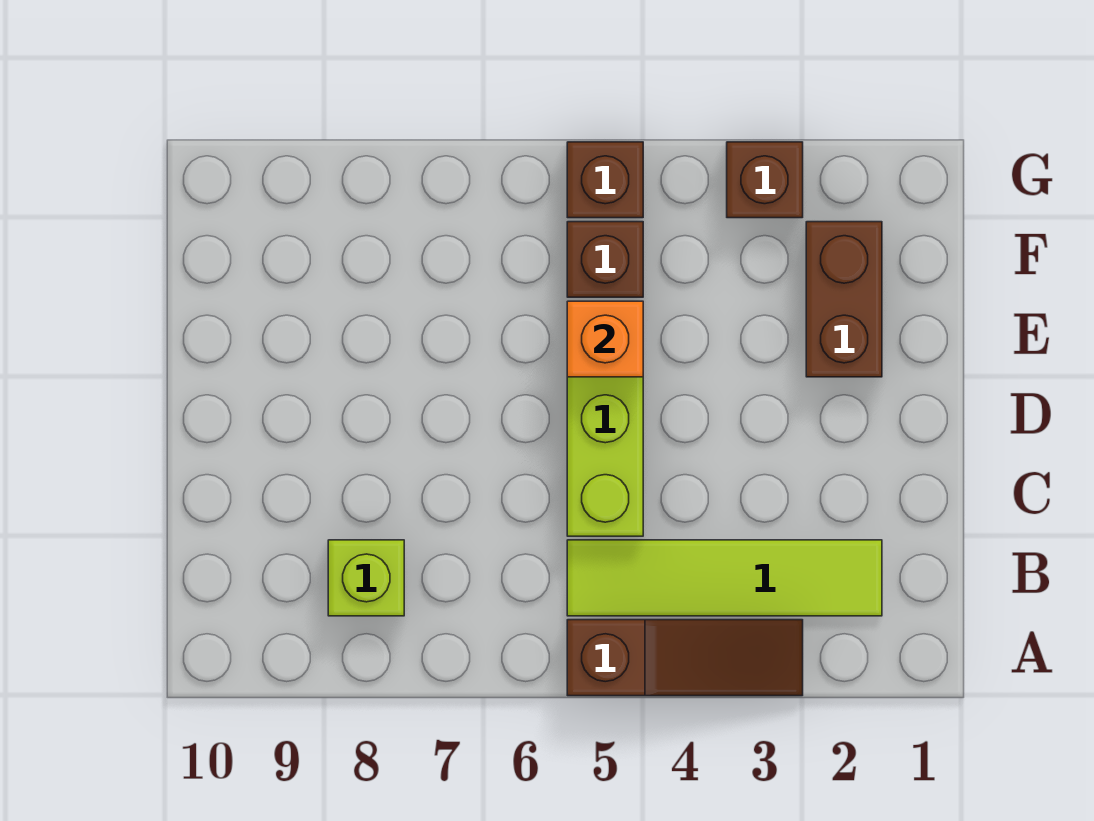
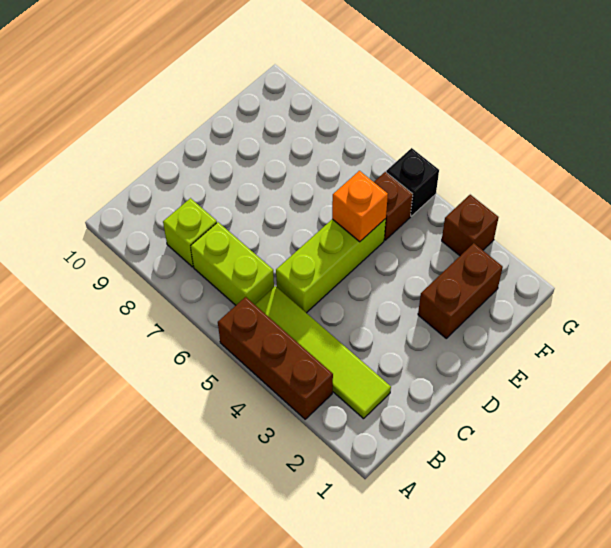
brown 1x3 slope [567,620,803,696] -> brown 1x3 brick [218,297,333,419]
none -> lime 1x2 brick [191,222,274,305]
brown 1x1 brick [567,142,643,218] -> black 1x1 brick [386,148,439,216]

